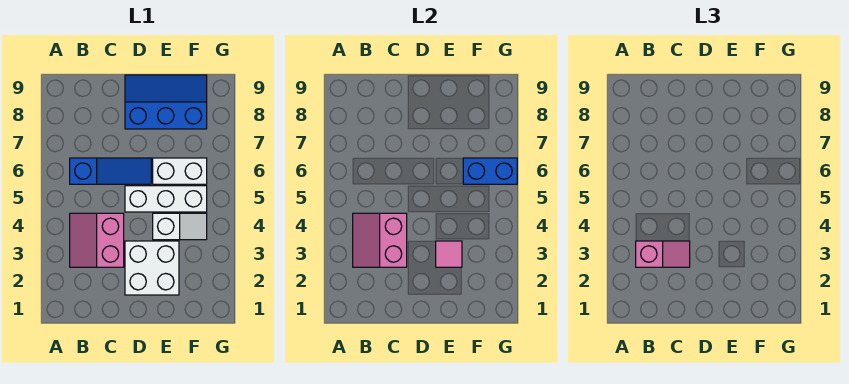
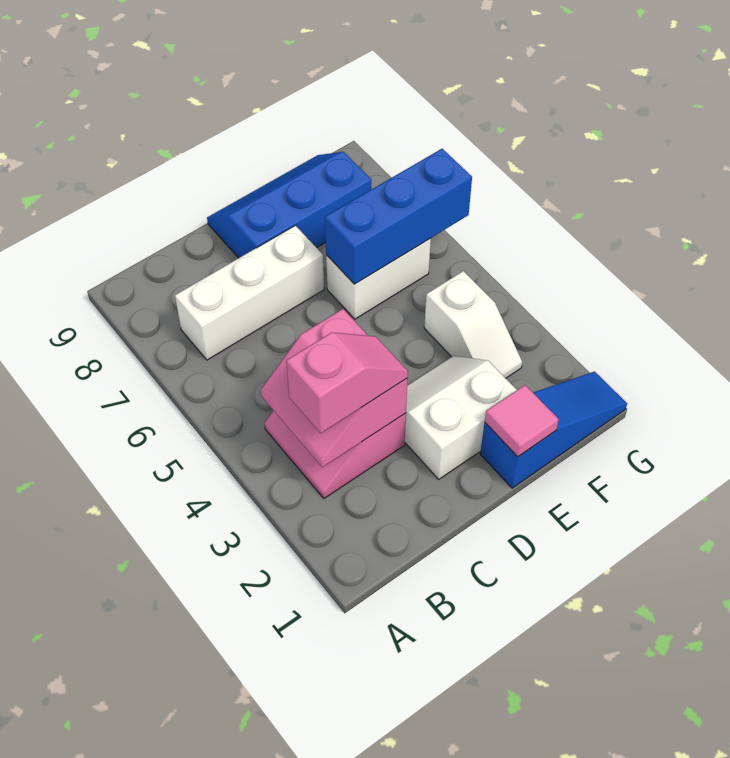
blue 1x3 slope [70,158,151,184] -> blue 1x3 slope moved to [480,372,627,488]
white 2x2 brick [125,241,179,295] -> white 2x2 slope [405,356,516,479]
white 1x3 brick [125,186,207,212] -> white 1x3 brick moved to [175,226,324,360]
pink 1x1 tile [436,241,462,267] -> pink 1x1 tile moved to [485,385,559,457]
white 1x2 slope [153,213,207,240] -> white 1x2 slope turned to [424,271,522,378]
blue 1x2 brick [463,158,517,184] -> blue 1x3 brick [325,149,472,284]

